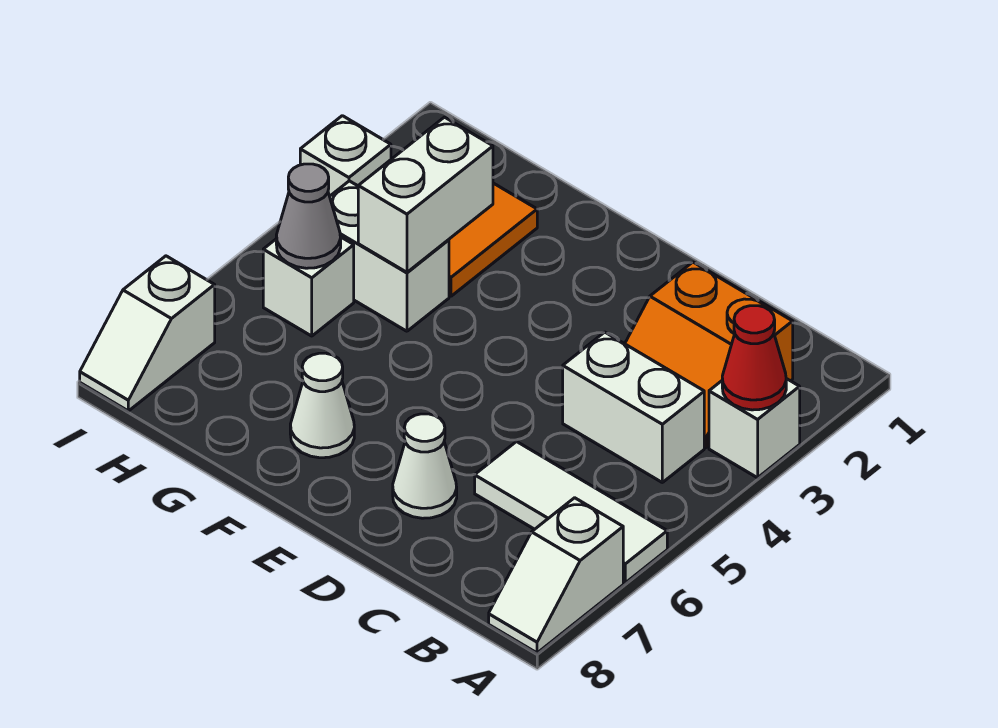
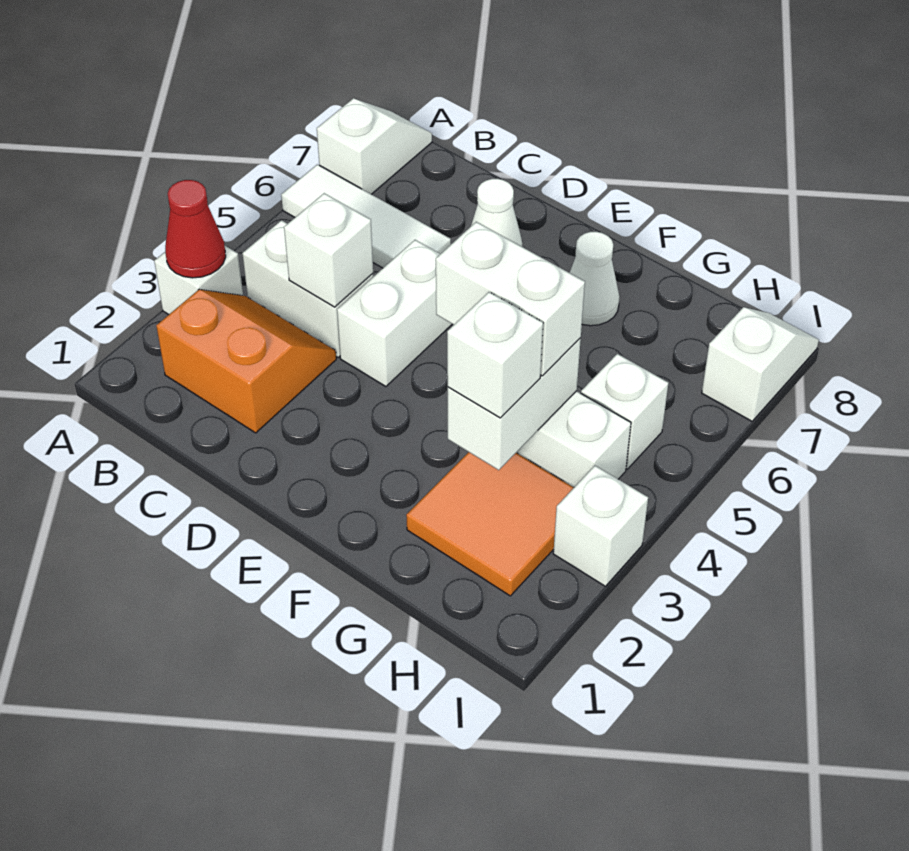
none -> white 1x1 brick [284,193,373,307]
none -> white 1x2 brick [337,240,452,386]
none -> white 1x2 brick [436,222,585,376]
none -> white 1x1 brick [447,292,543,418]
grey 1x1 cone [276,164,341,268] -> none

